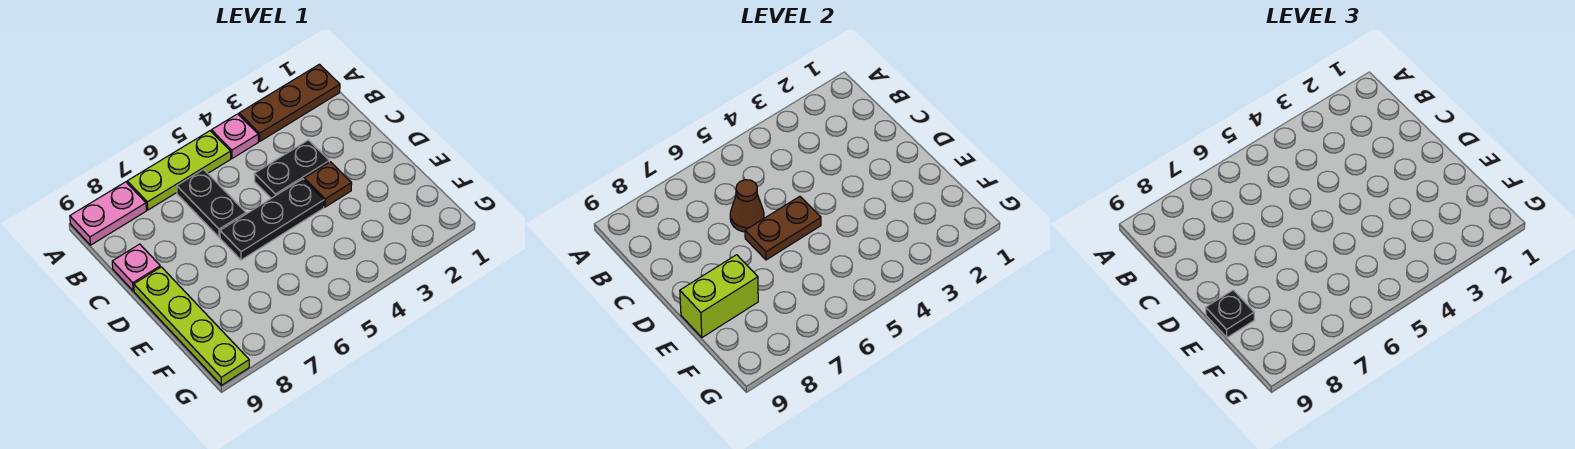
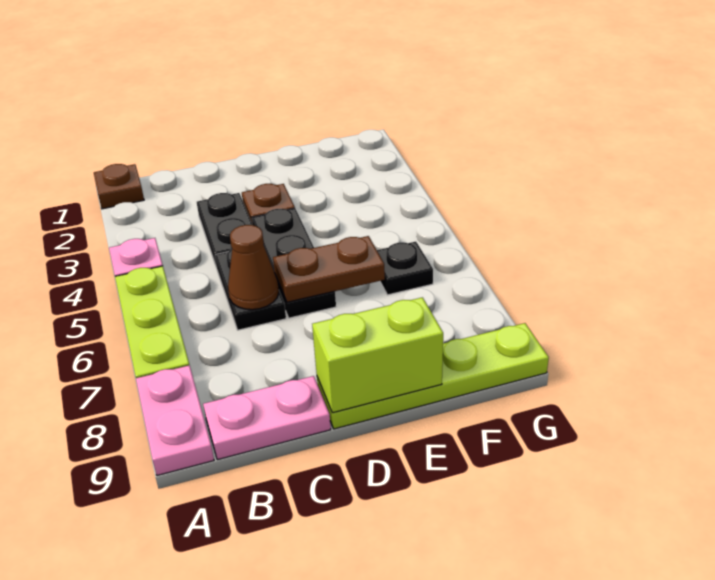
brown 1x3 plate [239,64,340,141] -> brown 1x1 plate [94,164,144,209]
black 1x2 plate [177,170,246,237] -> black 1x2 plate turned to [215,249,286,330]
pink 1x1 plate [112,244,160,291] -> pink 1x2 plate [203,376,331,460]
brown 1x2 plate [745,196,821,260] -> brown 1x2 plate turned to [273,236,385,302]
lime 1x2 brick [680,255,758,337] -> lime 1x2 brick turned to [312,297,443,413]
black 1x1 plate [1206,290,1254,337] -> black 1x1 plate moved to [377,242,433,295]

